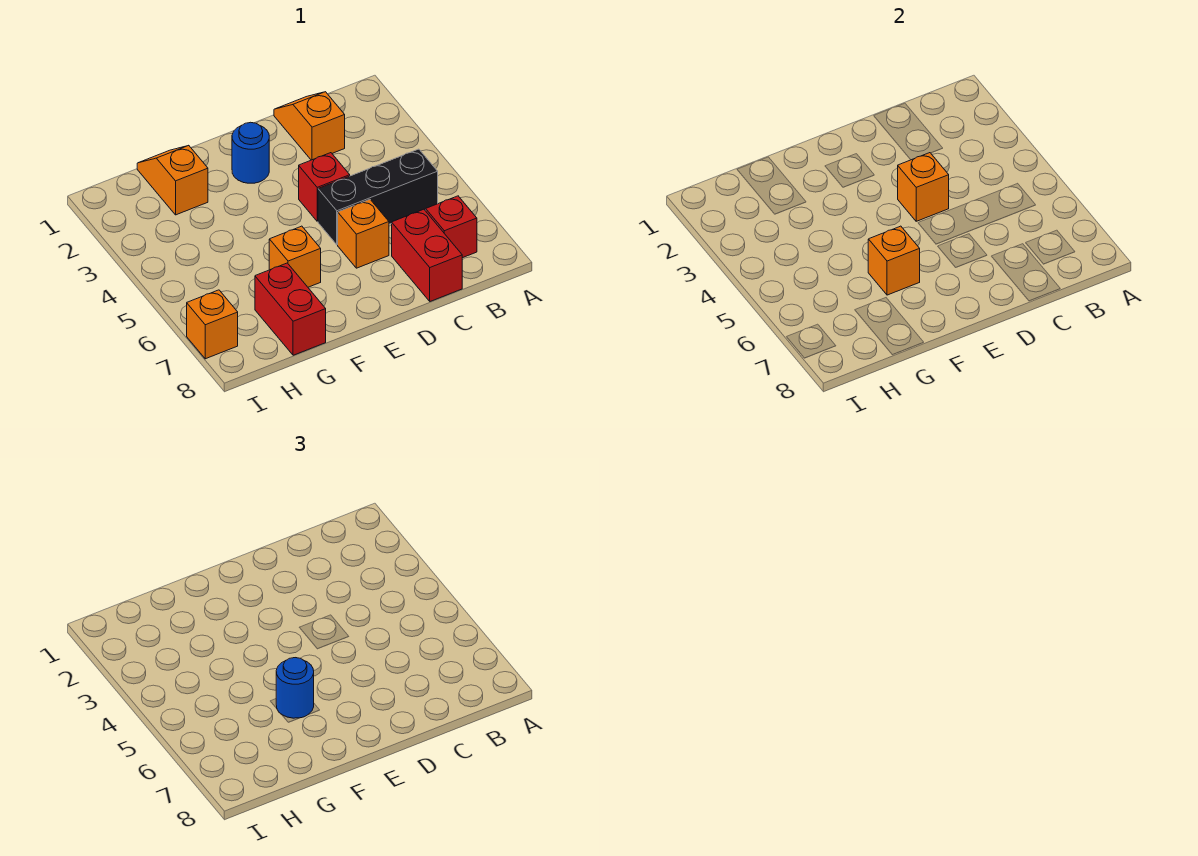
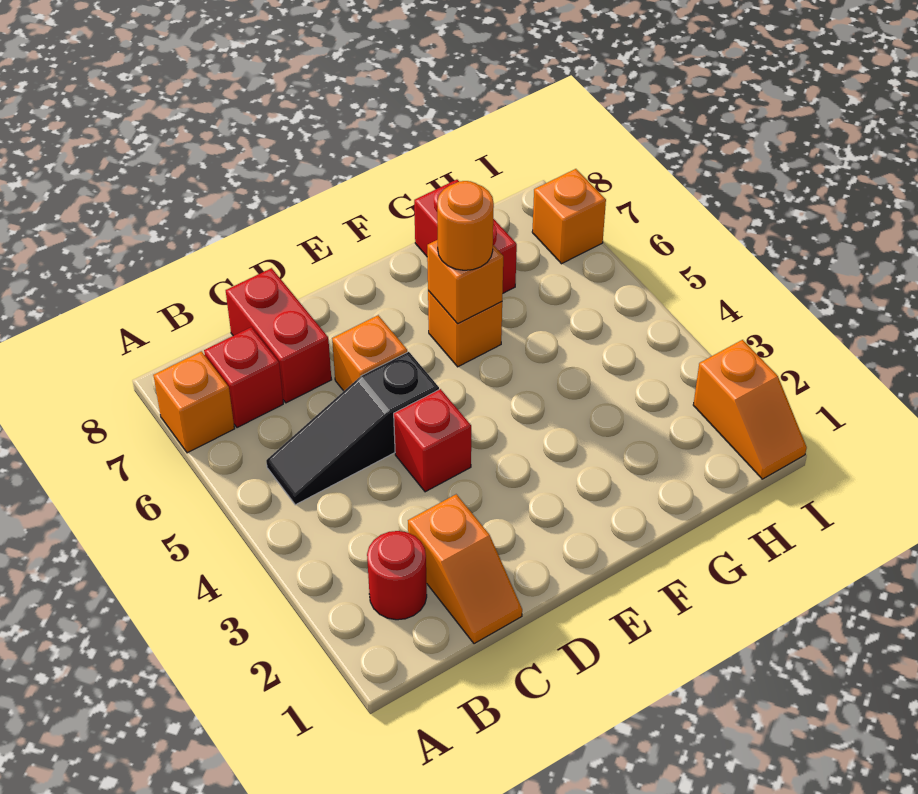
none -> red 1x1 round brick [367,531,427,620]
black 1x3 brick [318,149,438,245] -> black 1x3 slope [266,352,439,505]
orange 1x1 brick [898,153,949,221] -> orange 1x1 brick moved to [153,351,234,453]
blue 1x1 round brick [232,122,269,183] -> none
blue 1x1 round brick [276,658,314,718] -> orange 1x1 round brick [437,181,494,270]
orange 1x2 slope [137,145,208,215] -> orange 1x2 slope moved to [693,340,807,479]

